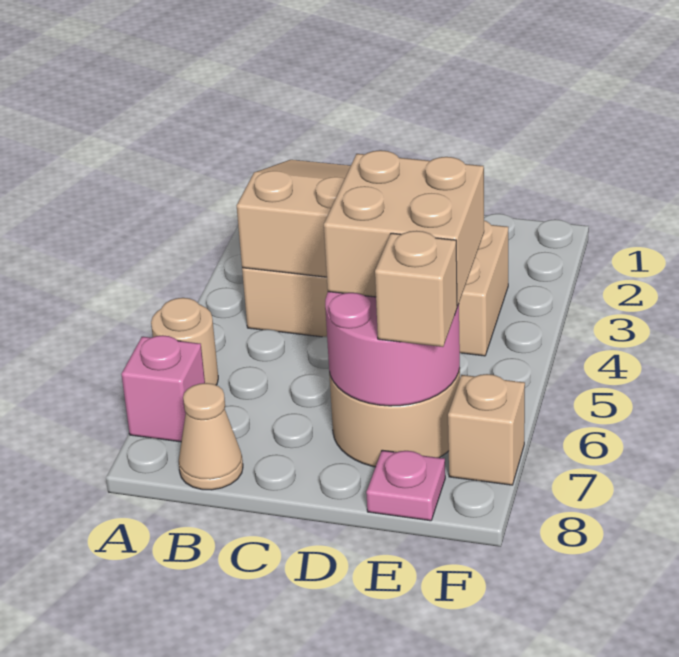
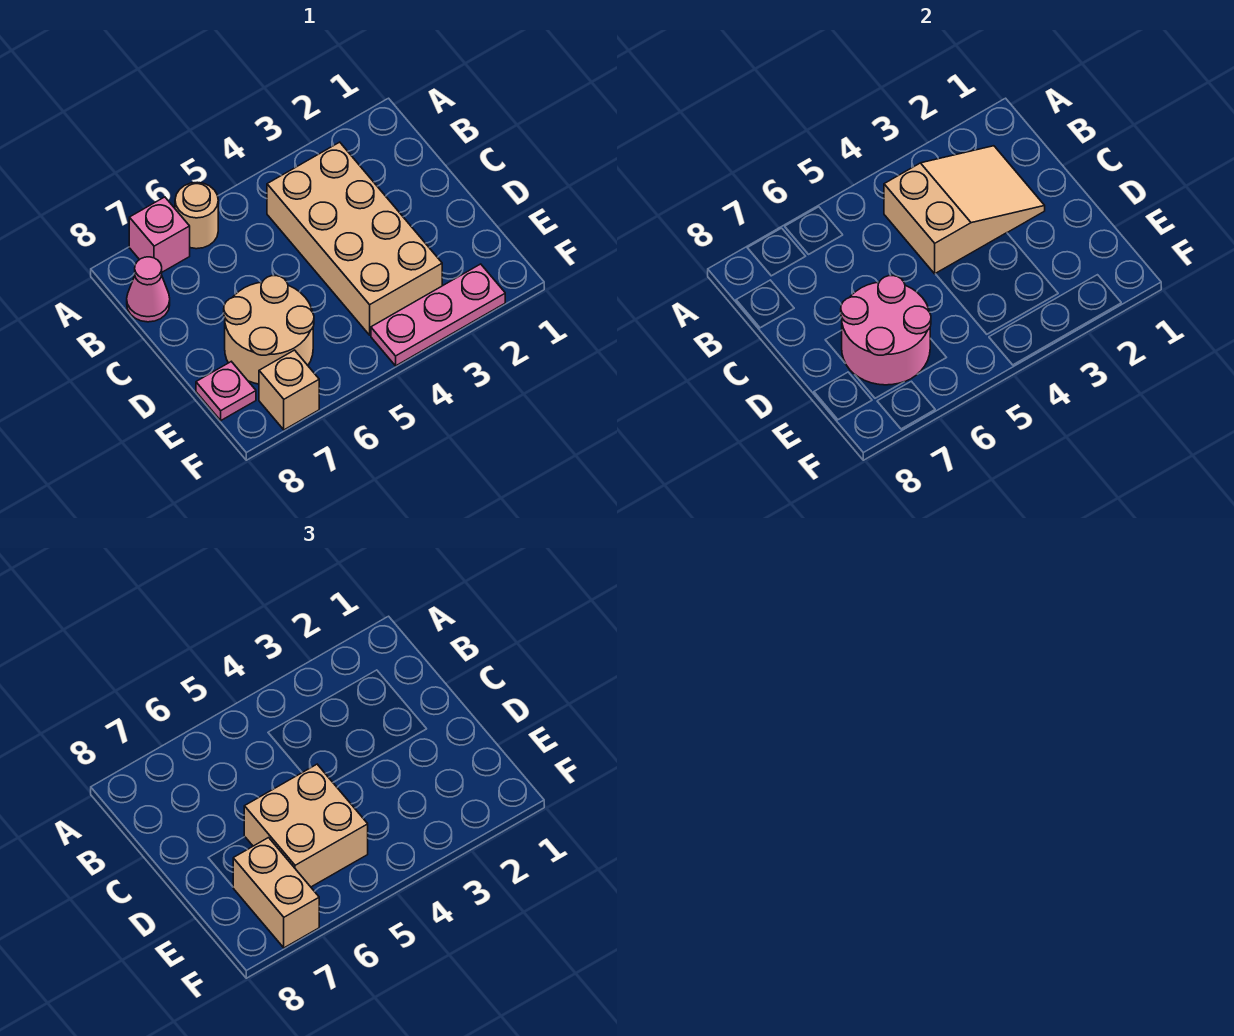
tan 1x1 cone [178,383,243,490] -> pink 1x1 cone [127,257,170,322]
tan 1x1 brick [375,231,457,347] -> tan 1x2 brick [233,838,319,948]
none -> pink 1x3 plate [371,264,505,366]

